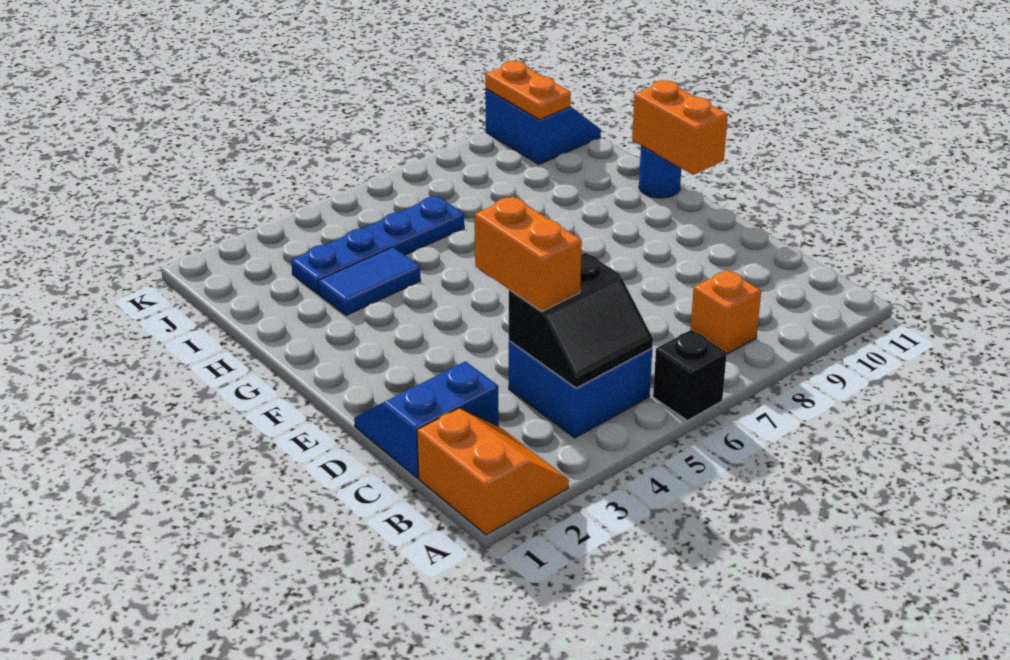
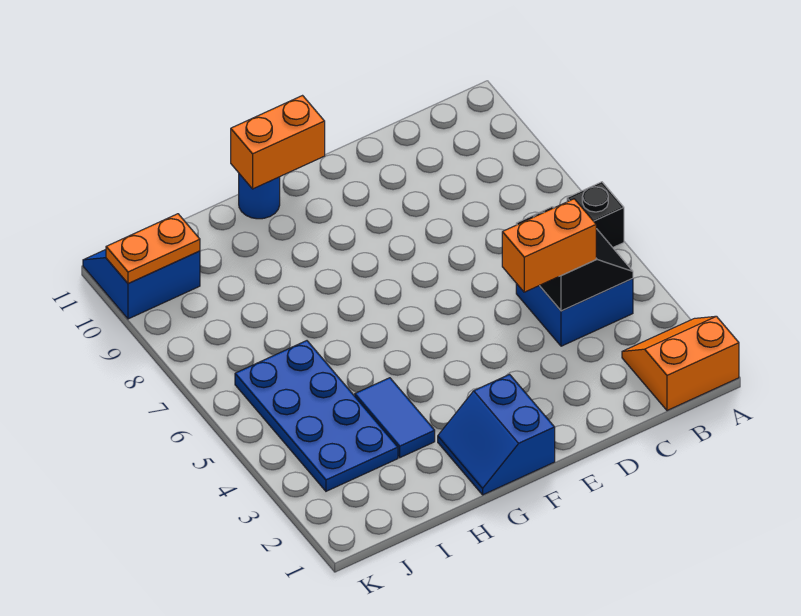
orange 1x1 brick [690,270,761,354] -> none
blue 2x2 slope [354,361,499,478] -> blue 2x2 slope moved to [438,374,555,495]
blue 1x4 plate [291,196,464,294] -> blue 2x4 plate [235,341,398,491]

